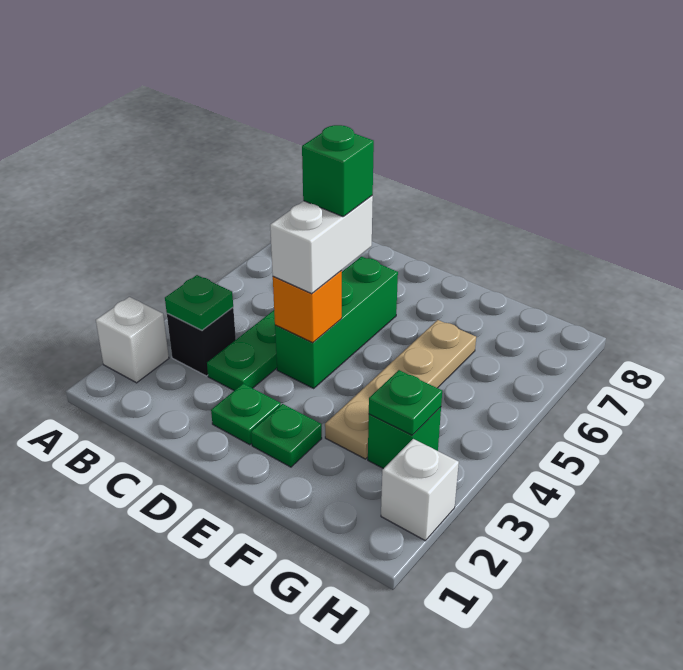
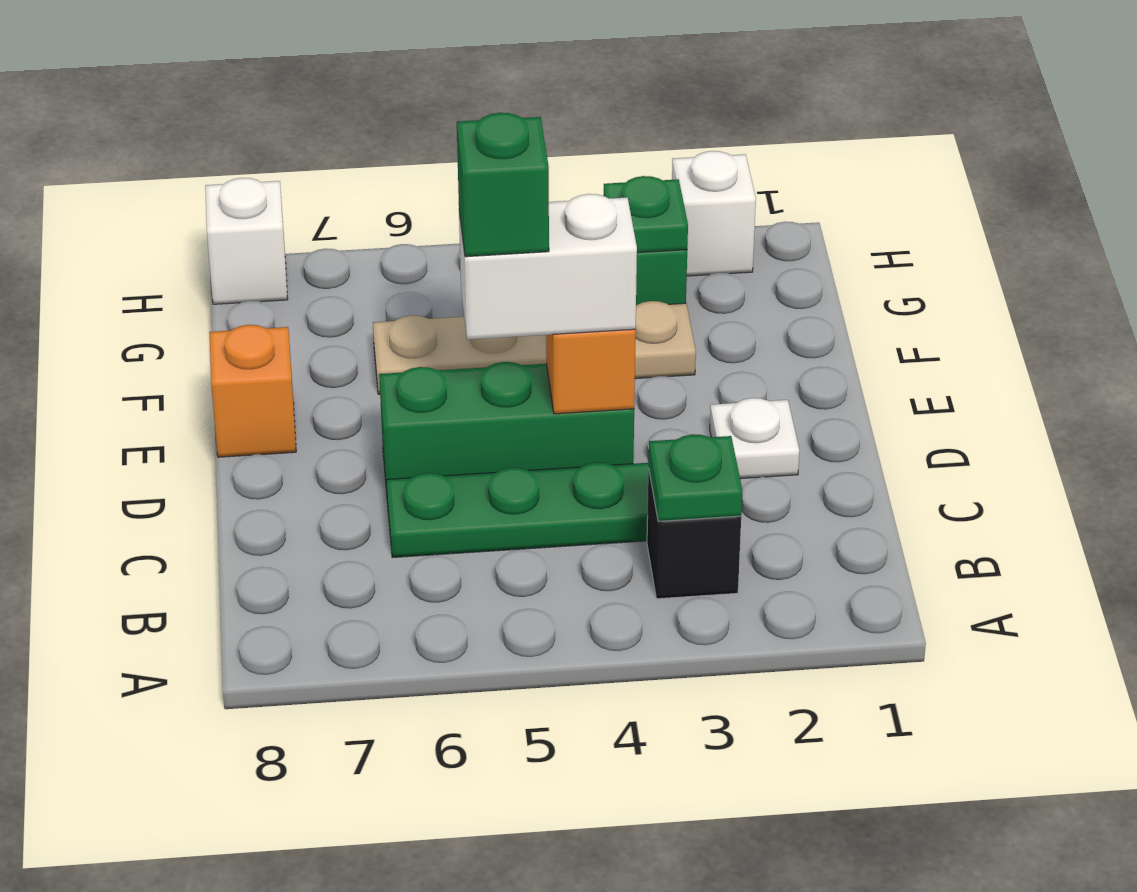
white 1x1 brick [96,297,169,383] -> white 1x1 brick moved to [205,178,288,304]
green 1x1 plate [211,384,281,445] -> white 1x1 plate [710,398,800,479]
green 1x1 plate [251,404,322,467] -> none
none -> orange 1x1 brick [210,325,296,457]

